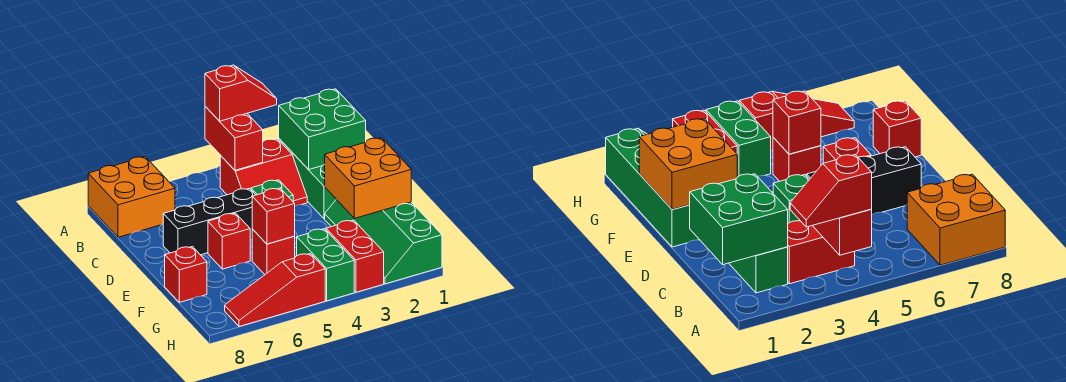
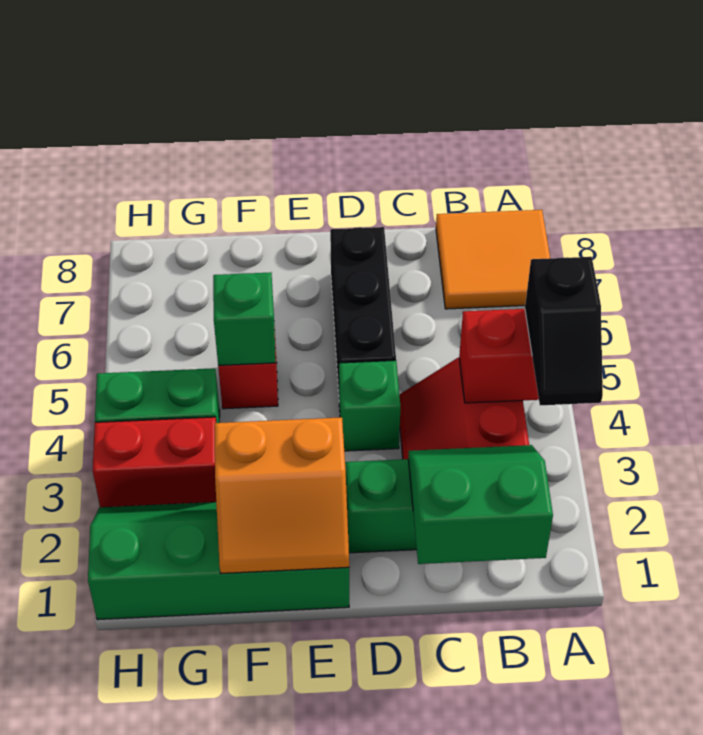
red 1x2 slope [205,65,277,121] -> black 1x2 slope [525,257,603,405]
orange 2x2 brick [88,157,175,237] -> orange 2x2 tile [436,210,550,309]
green 2x2 brick [279,89,366,170] -> green 2x2 slope [408,445,553,564]
orange 2x2 brick [325,138,411,218] -> orange 2x2 slope [215,417,349,573]
red 1x1 brick [208,213,250,269] -> none
red 1x1 brick [252,188,295,244] -> green 1x1 brick [213,272,276,365]
red 1x1 brick [165,247,207,302] -> none
red 1x3 slope [225,254,325,327] -> none

